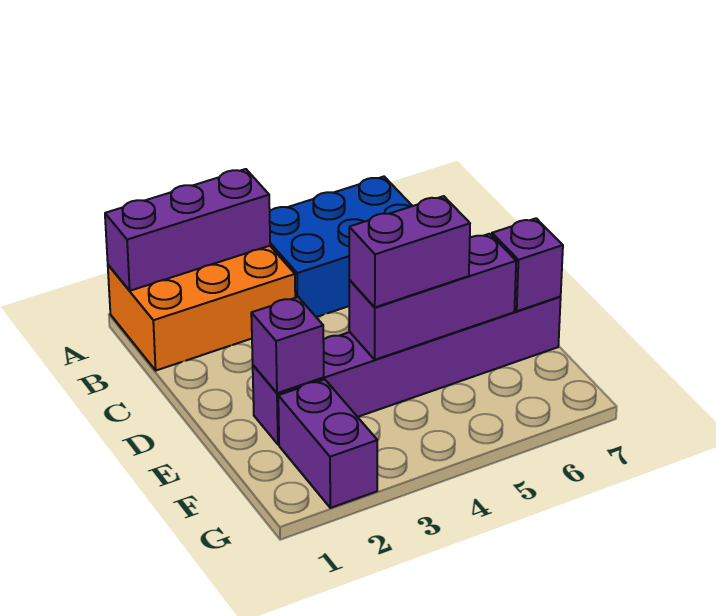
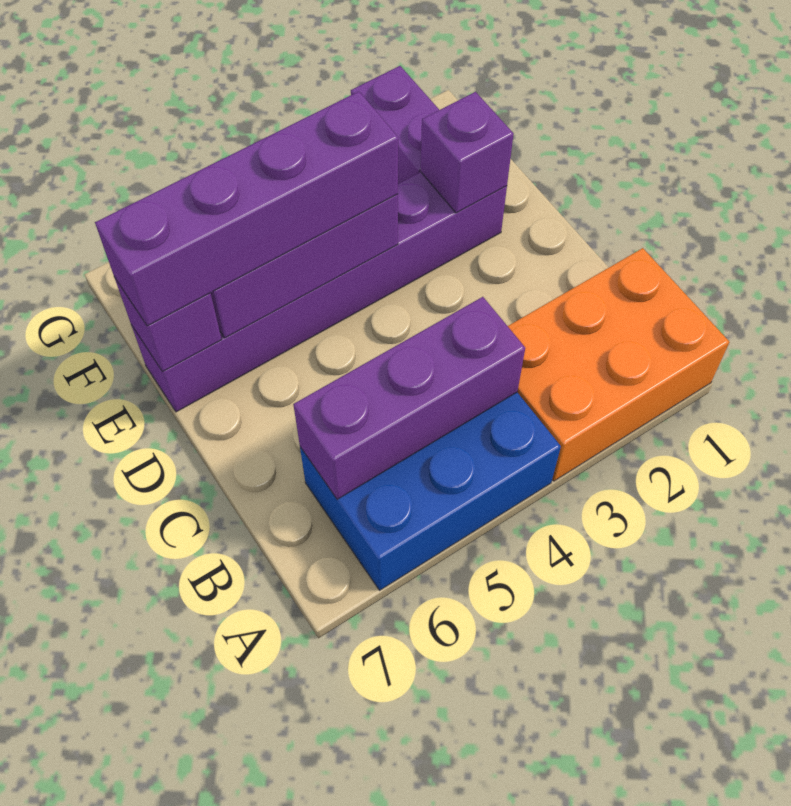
purple 1x3 brick [105,169,270,291] -> purple 1x3 brick moved to [293,297,525,499]
purple 1x2 brick [349,196,470,307] -> purple 1x4 brick [95,92,398,326]

